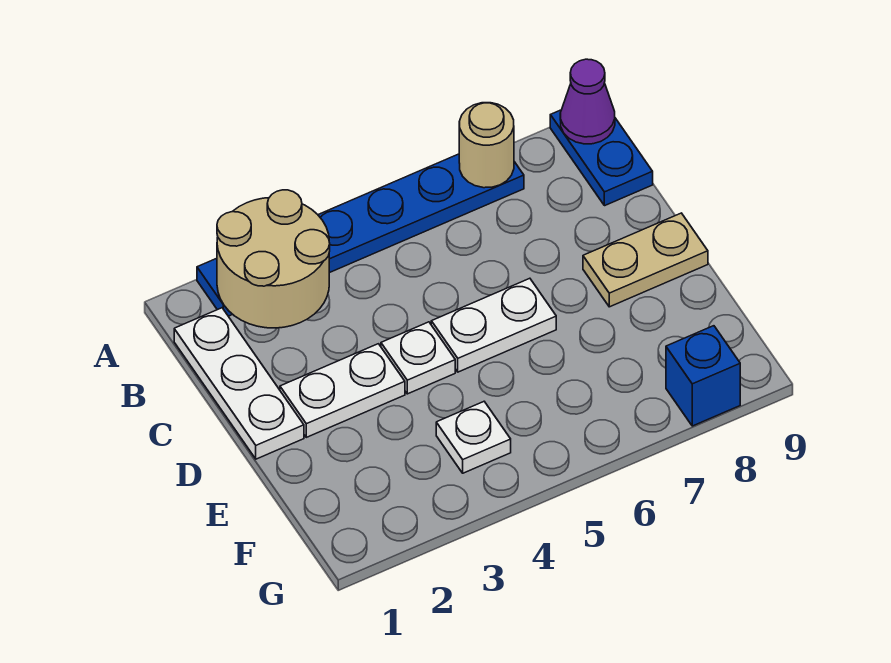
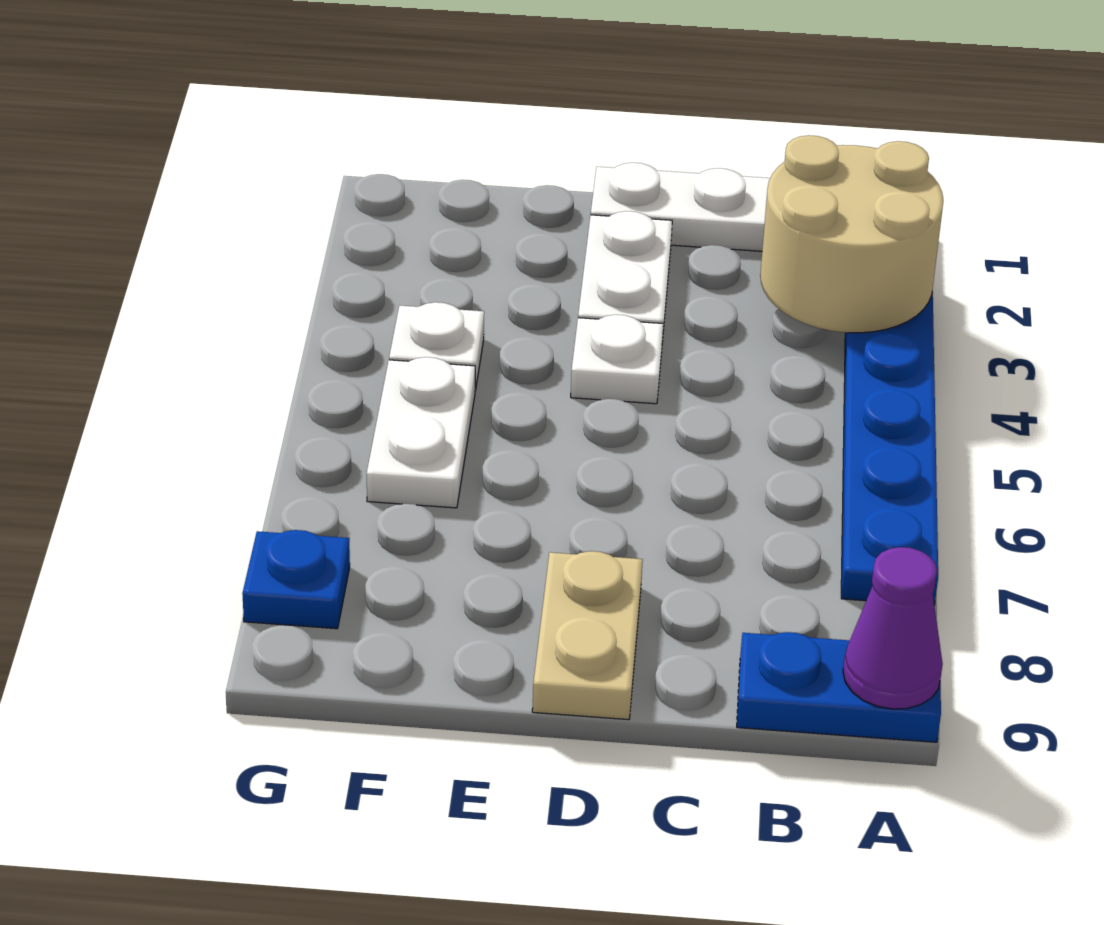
tan 1x1 round brick [459,103,514,188] -> none
white 1x2 plate [431,278,556,372] -> white 1x2 plate moved to [367,357,475,508]
blue 1x1 brick [666,326,740,426] -> blue 1x1 plate [242,530,350,629]

